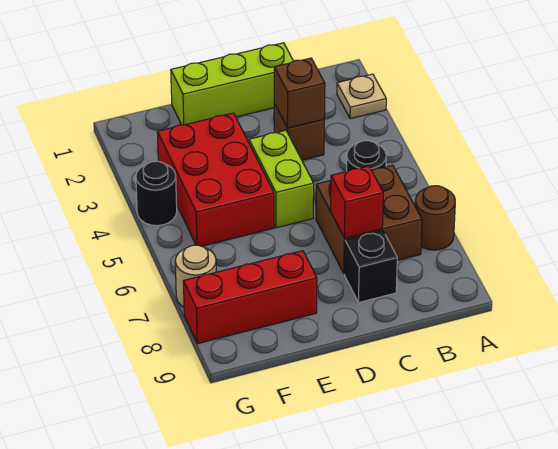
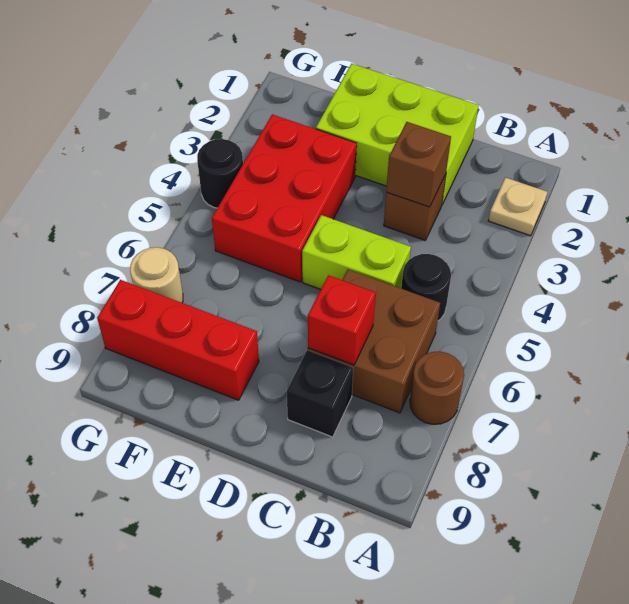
lime 1x3 brick [171,43,293,125] -> lime 2x3 brick [316,64,479,204]
lime 1x2 brick [249,130,314,228] -> lime 1x2 brick turned to [302,215,411,289]

